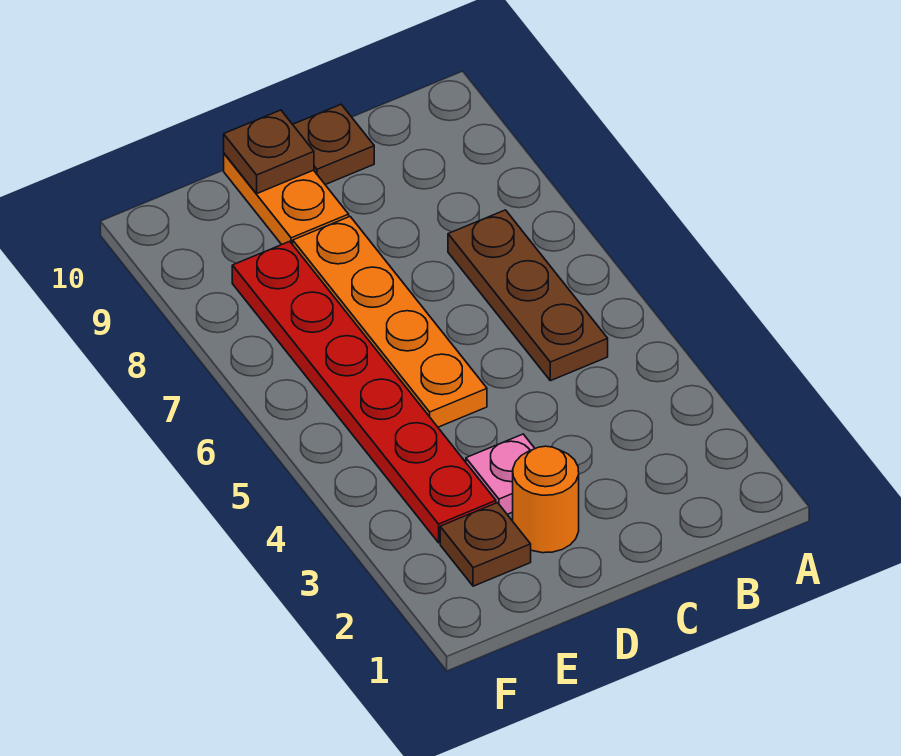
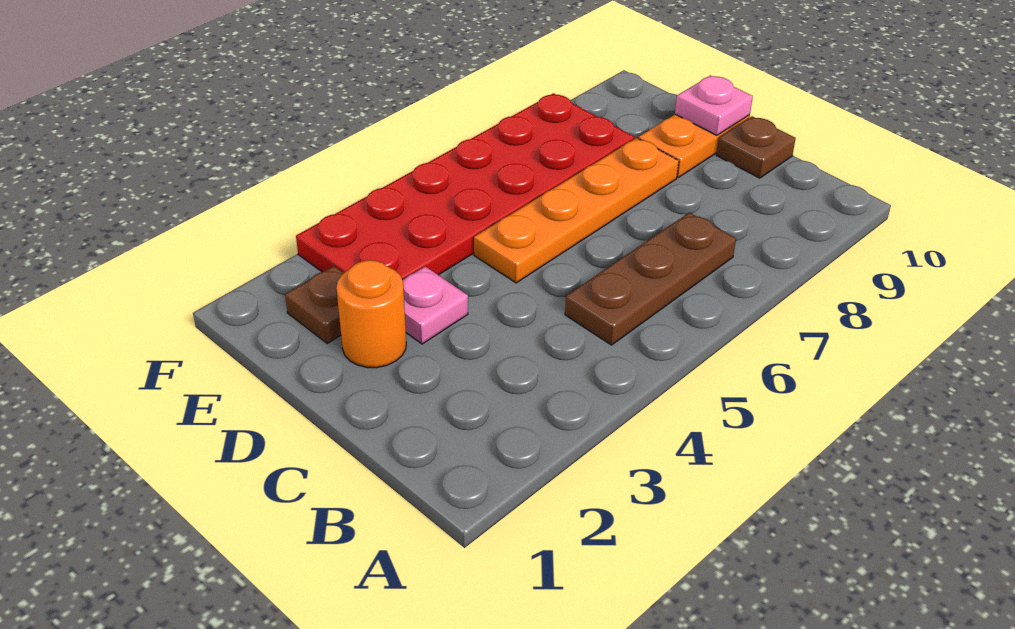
brown 1x1 plate [224,110,314,194] -> pink 1x1 plate [675,76,753,135]
red 1x6 plate [232,241,496,543] -> red 2x6 plate [296,93,634,280]

